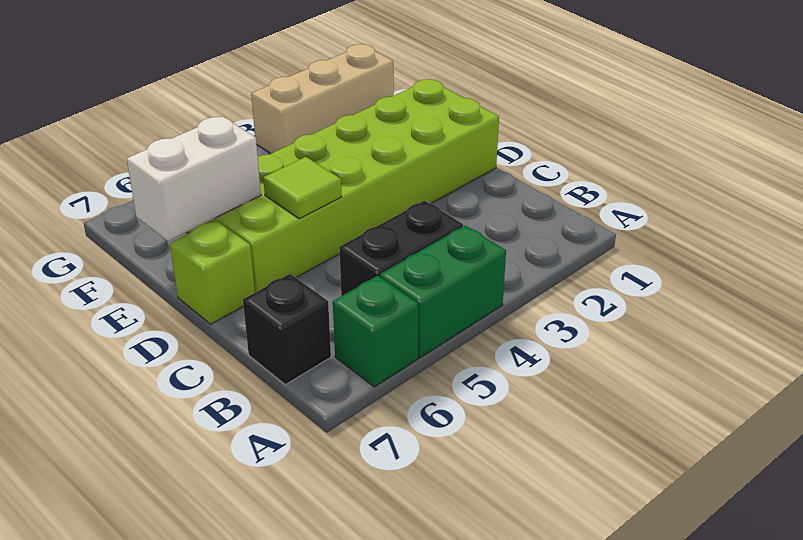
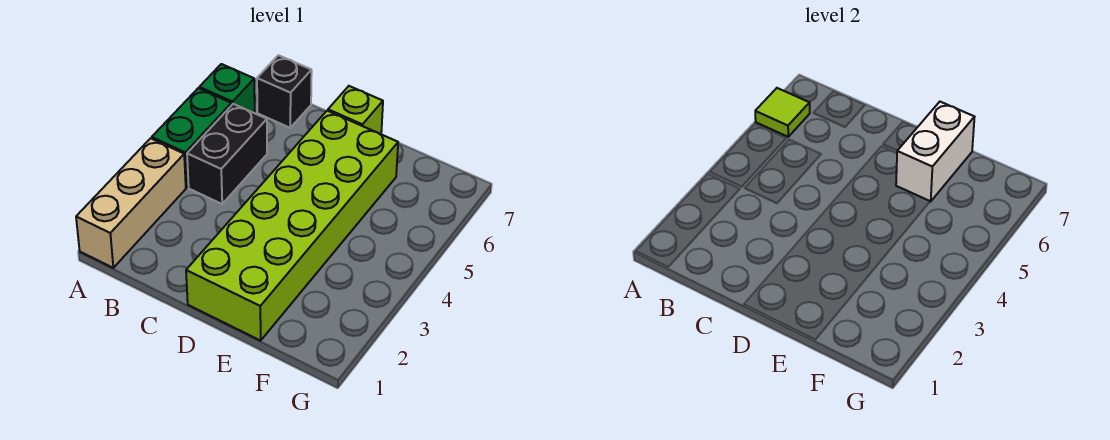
lime 1x1 tile [263,157,342,219] -> lime 1x1 tile moved to [755,88,810,137]
tan 1x3 brick [251,44,394,154] -> tan 1x3 brick moved to [76,138,186,268]

